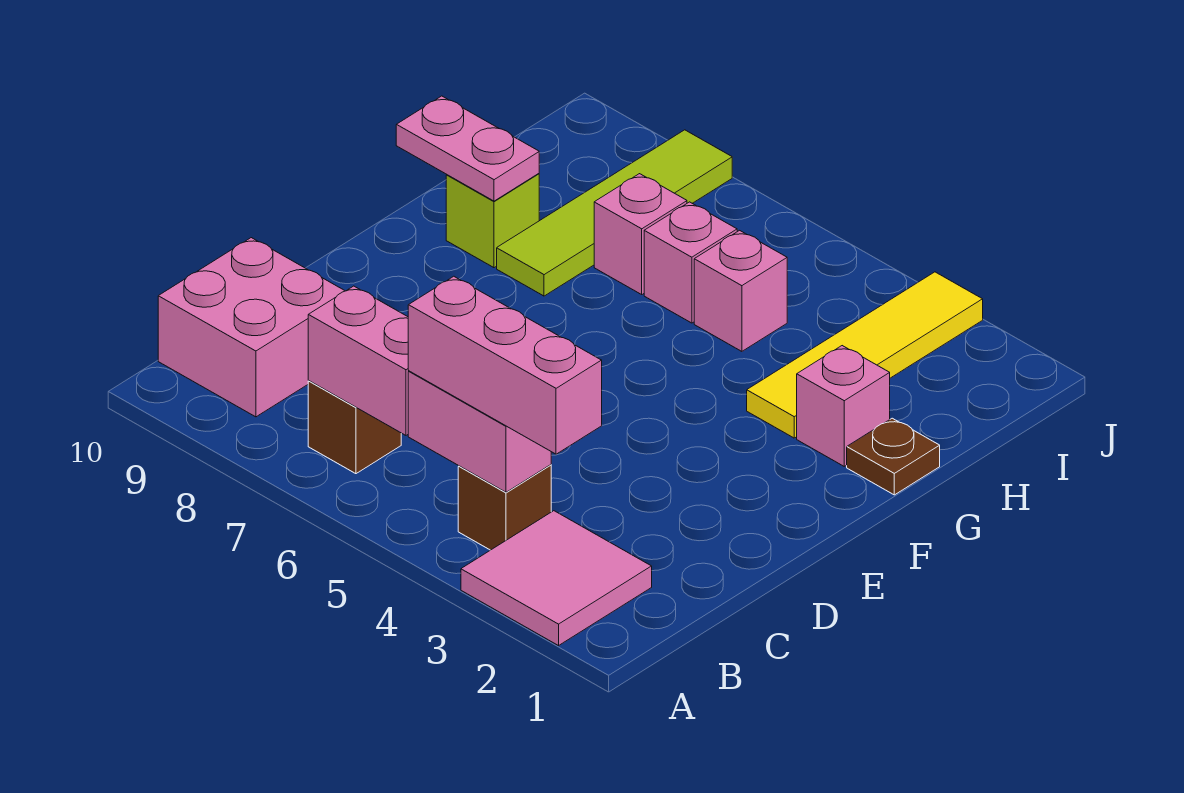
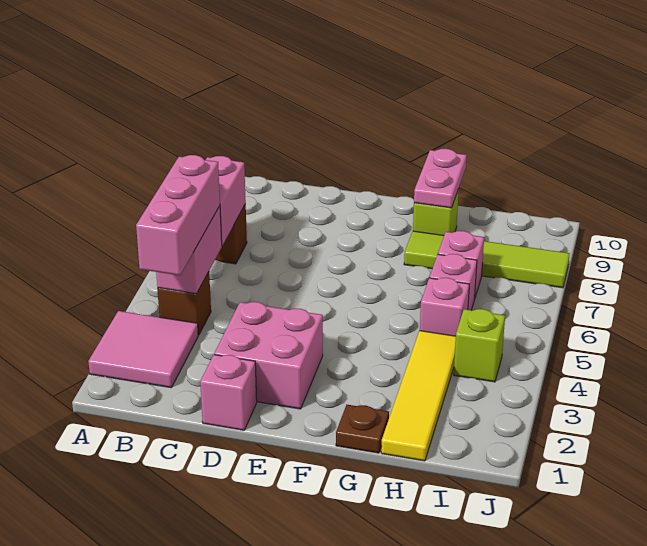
pink 2x2 brick [158,238,345,417] -> pink 2x2 brick moved to [214,302,323,409]
pink 1x1 brick [797,346,890,466] -> pink 1x1 brick moved to [200,355,257,430]
yellow 1x4 tile [747,272,983,438] -> yellow 1x4 tile turned to [381,331,456,461]
none -> lime 1x1 brick [454,309,505,382]

